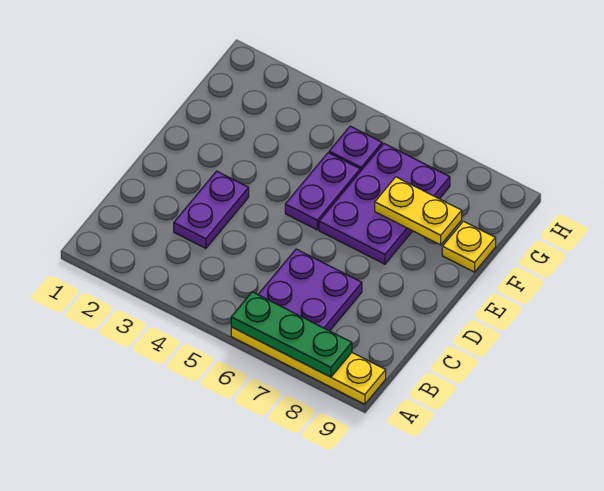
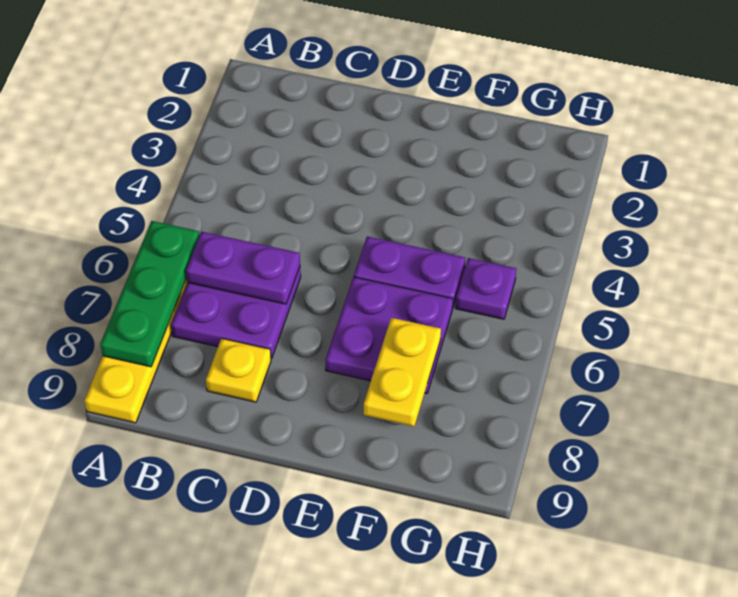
purple 1x2 plate [174,171,249,248] -> purple 1x2 plate moved to [186,232,300,304]
purple 2x3 plate [319,144,450,264] -> purple 2x2 plate [325,277,453,393]
yellow 1x1 plate [442,221,496,272] -> yellow 1x1 plate moved to [206,338,271,402]

